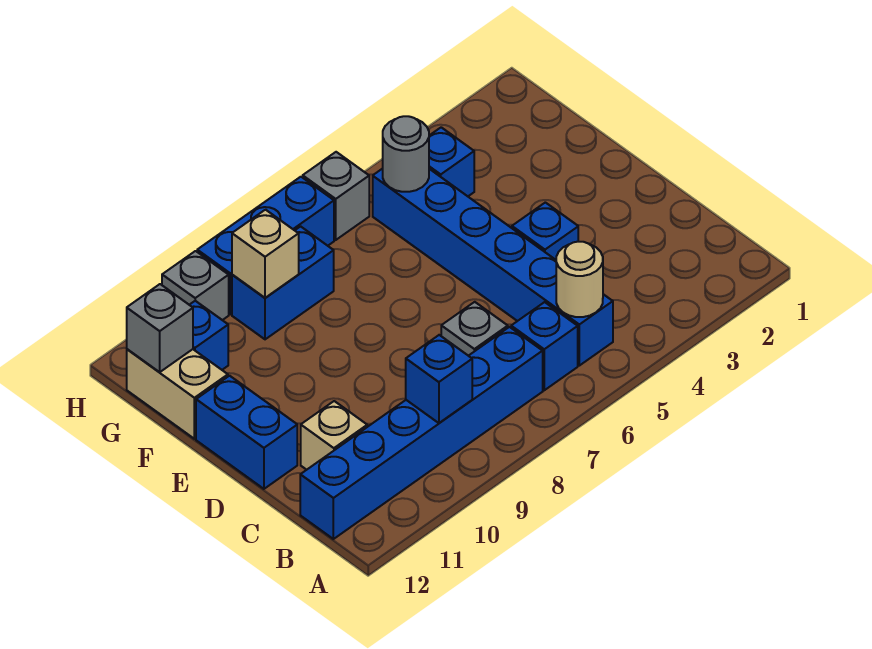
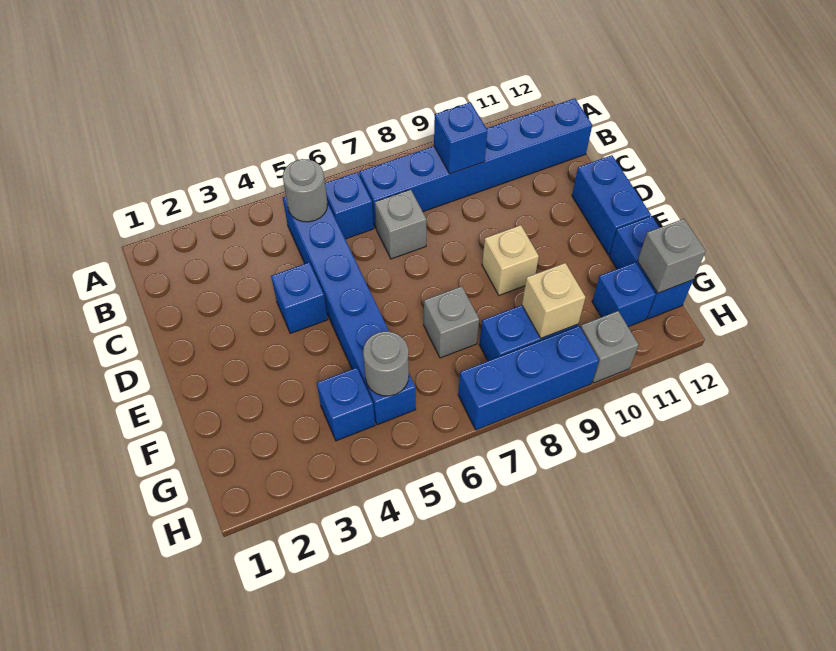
tan 1x1 round brick [556,241,603,317] -> grey 1x1 round brick [283,159,328,222]
tan 1x1 brick [301,401,367,470] -> tan 1x1 brick moved to [482,225,539,295]
tan 1x2 brick [127,349,228,439] -> blue 1x2 brick [609,216,693,319]
grey 1x1 brick [303,152,369,240] -> grey 1x1 brick moved to [424,286,479,358]

